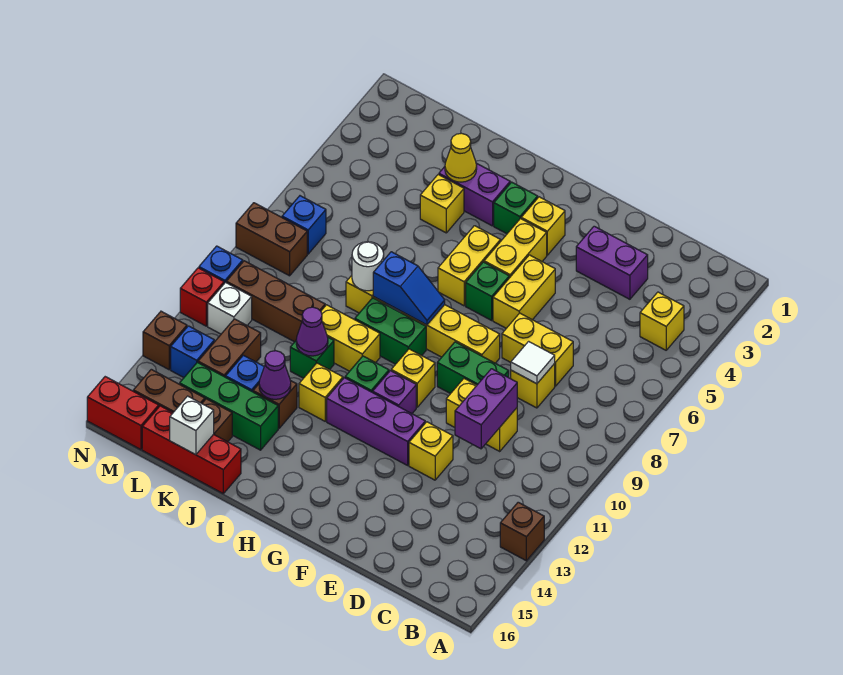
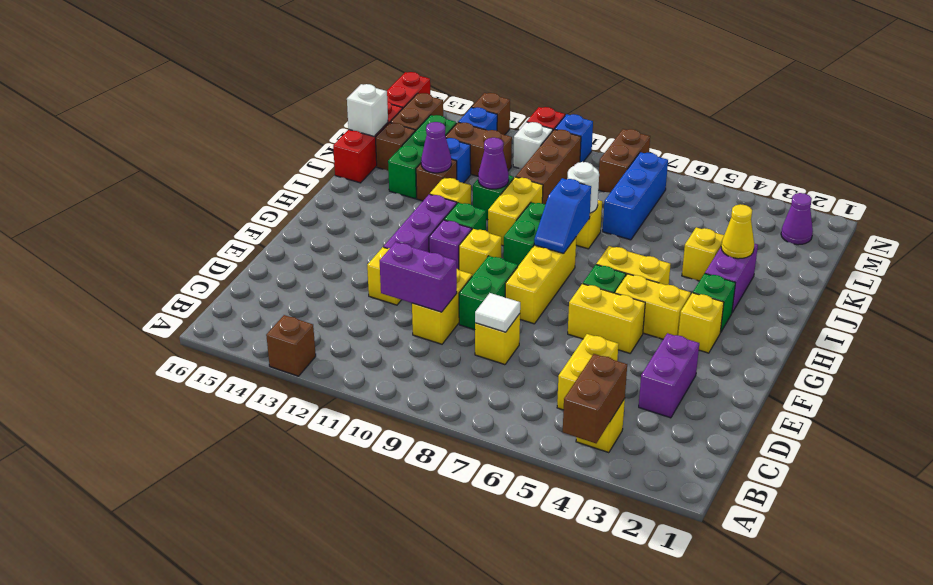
none -> brown 1x2 brick [563,354,627,443]
yellow 1x2 brick [502,313,573,386] -> yellow 1x2 brick moved to [557,334,619,410]
none -> purple 1x1 cone [781,193,813,245]
blue 1x1 brick [282,196,326,254] -> blue 1x3 brick [603,152,668,240]

